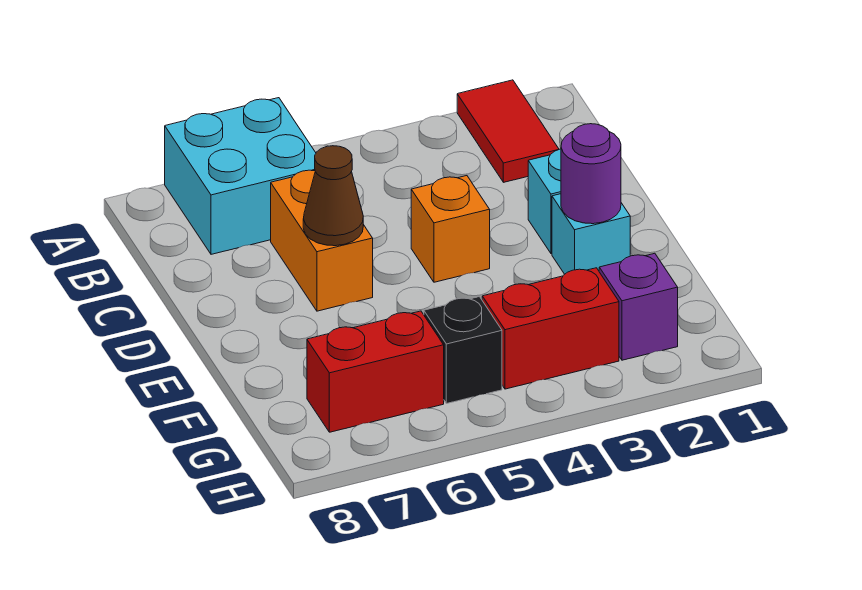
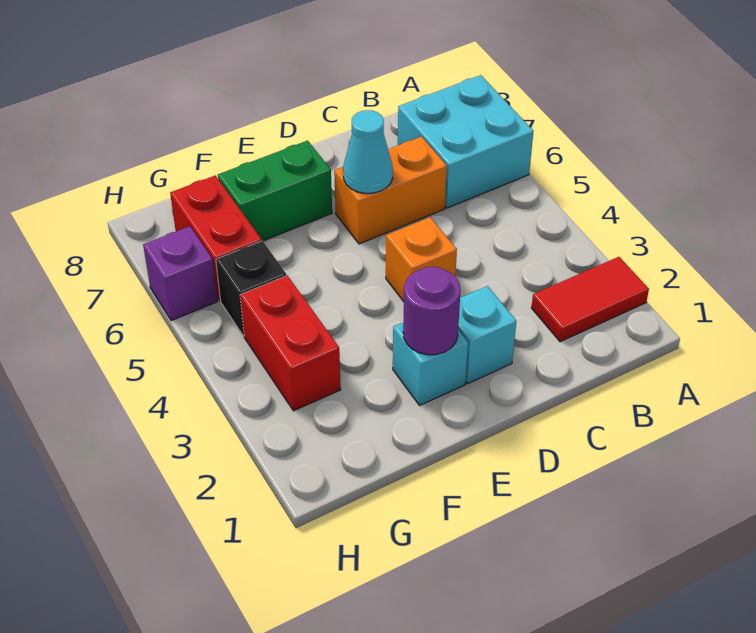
brown 1x1 cone [303,146,363,246] -> cyan 1x1 cone [343,110,393,193]
none -> green 1x2 brick [218,141,332,241]
purple 1x1 brick [599,253,678,360] -> purple 1x1 brick moved to [143,226,217,321]

